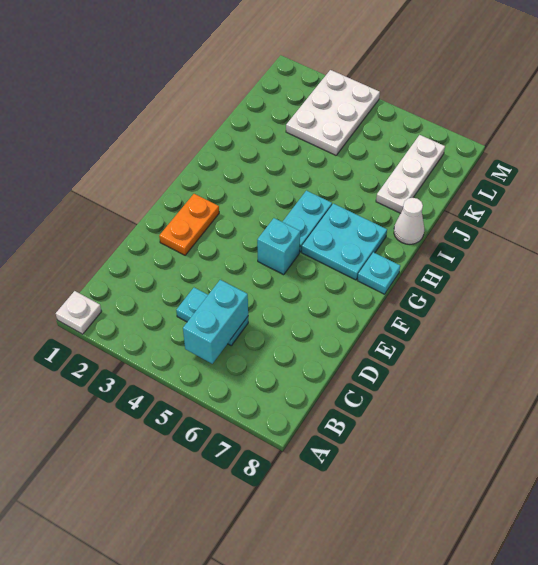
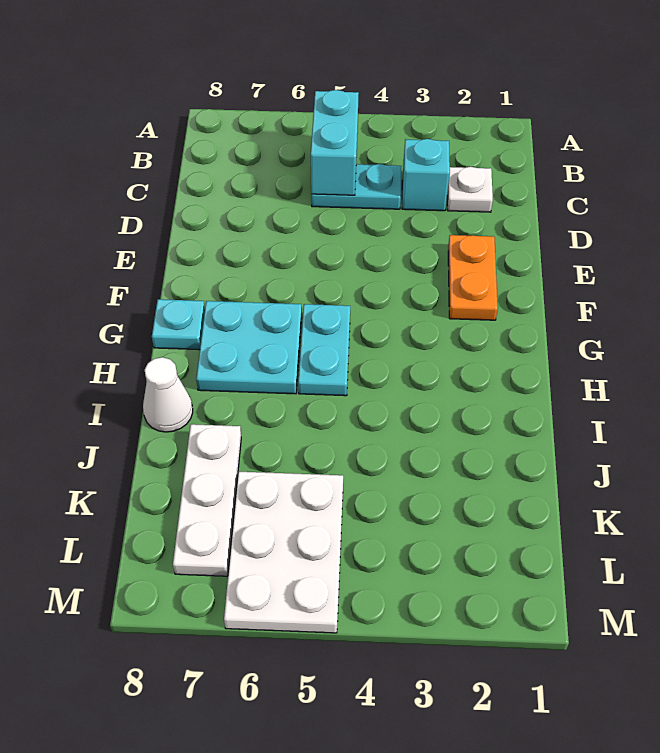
white 1x1 plate [56,291,102,334] -> white 1x1 plate moved to [447,167,493,212]
cyan 1x1 brick [257,218,300,275] -> cyan 1x1 brick moved to [402,139,450,211]
white 2x3 plate [286,70,380,155] -> white 2x3 plate moved to [224,472,343,633]

